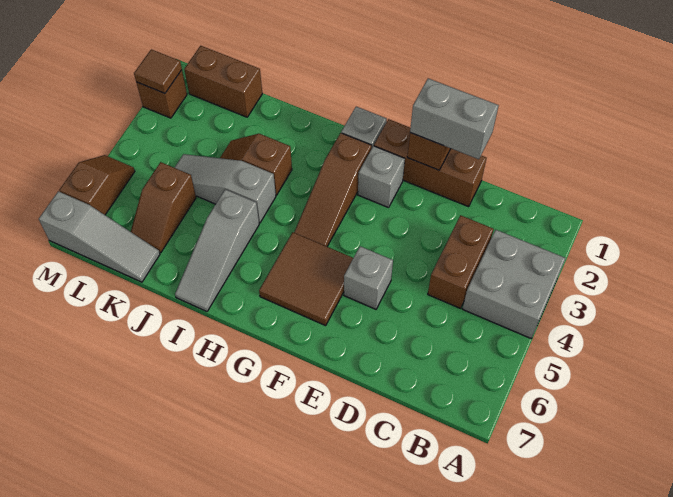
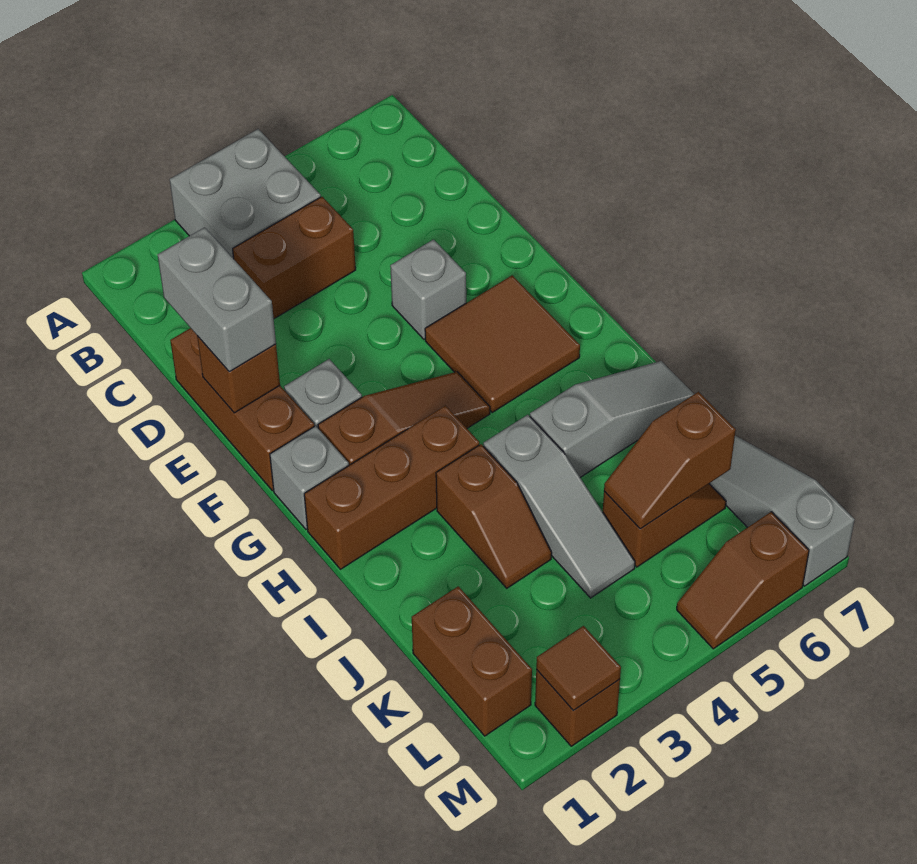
none -> brown 1x3 brick [304,406,479,569]
none -> brown 1x2 slope [604,392,736,529]

